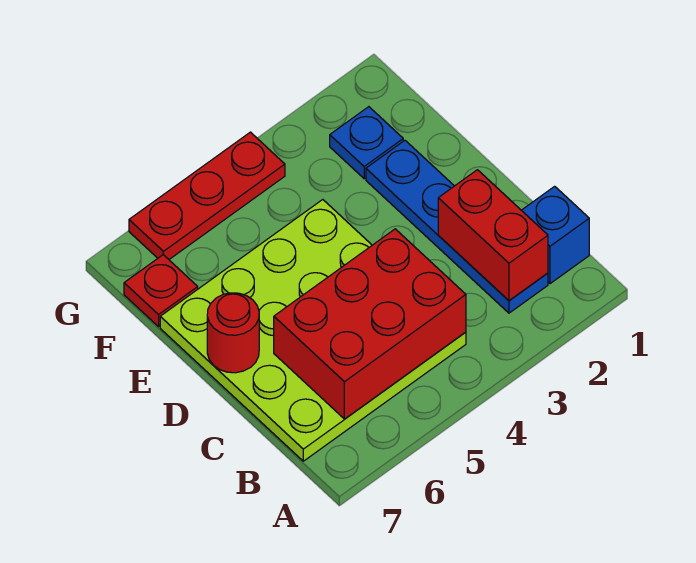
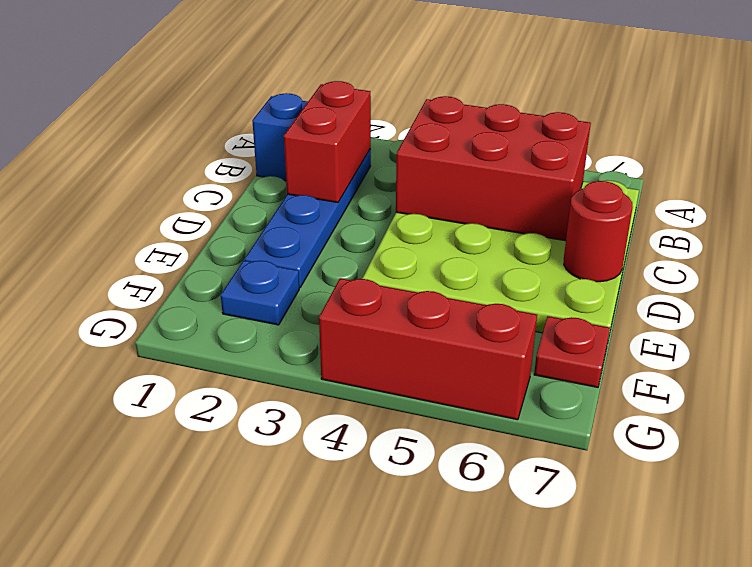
red 1x3 plate [129,132,285,259] -> red 1x3 brick [319,278,537,420]

